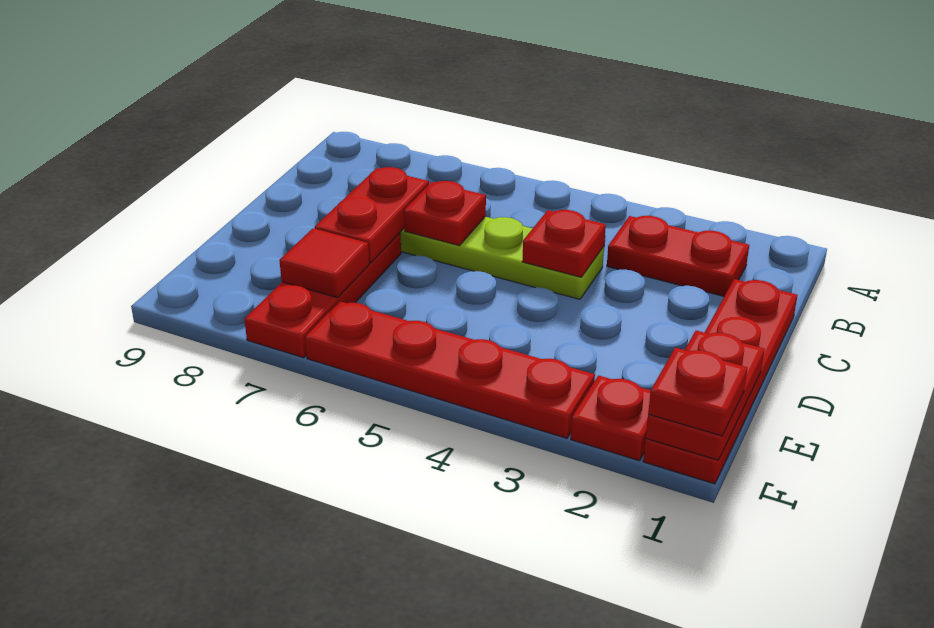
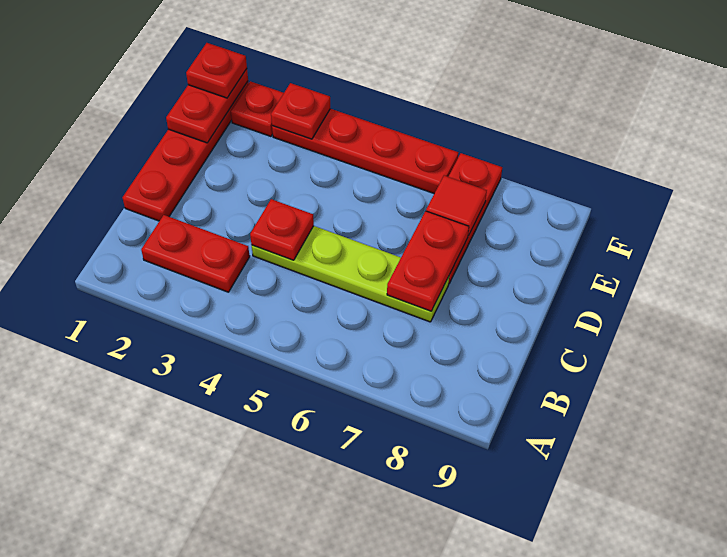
red 1x1 plate [404,181,486,246] -> red 1x1 plate moved to [271,83,330,139]

